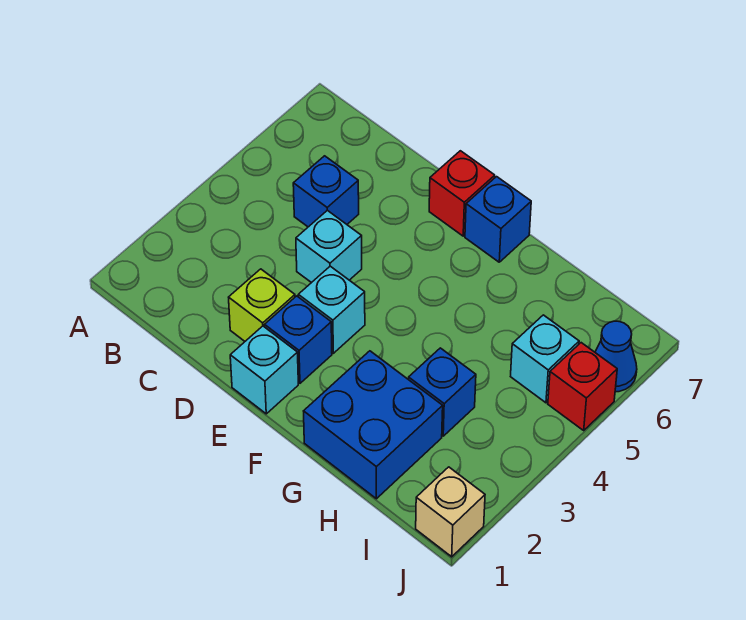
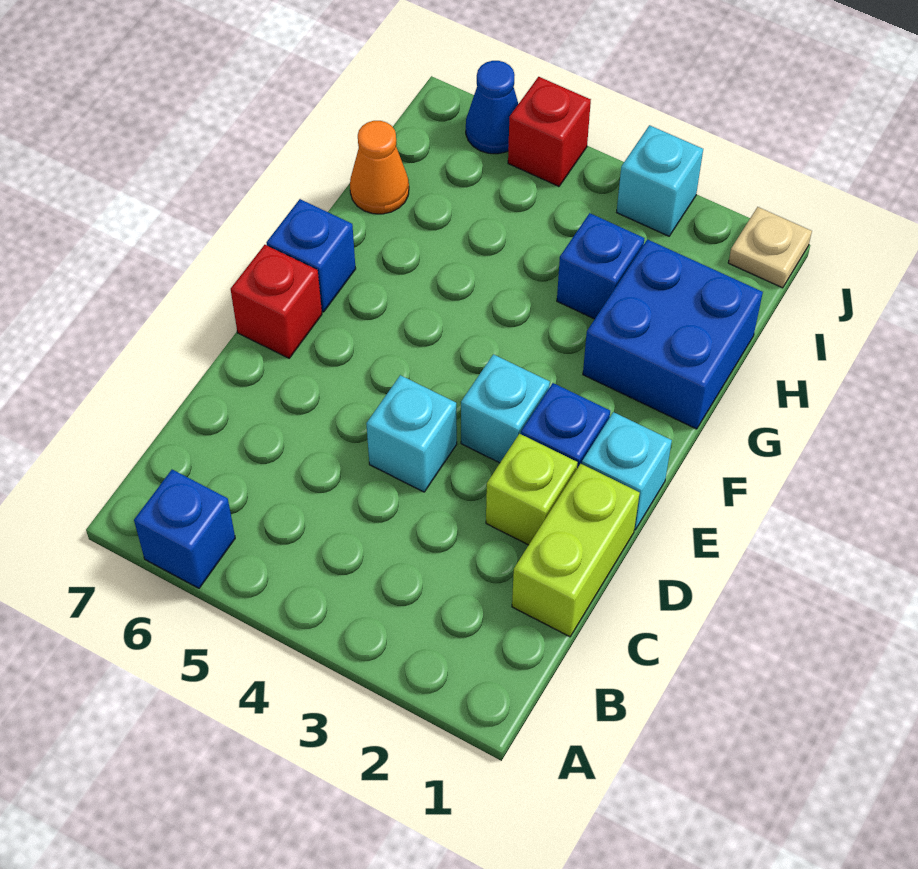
none -> lime 1x2 brick [512,464,640,637]
blue 1x1 brick [293,156,359,227] -> blue 1x1 brick moved to [134,470,235,588]
none -> orange 1x1 cone [350,121,409,214]
cyan 1x1 brick [511,315,579,403] -> cyan 1x1 brick moved to [617,125,703,236]
tan 1x1 brick [416,467,485,557] -> tan 1x1 plate [728,207,812,288]

